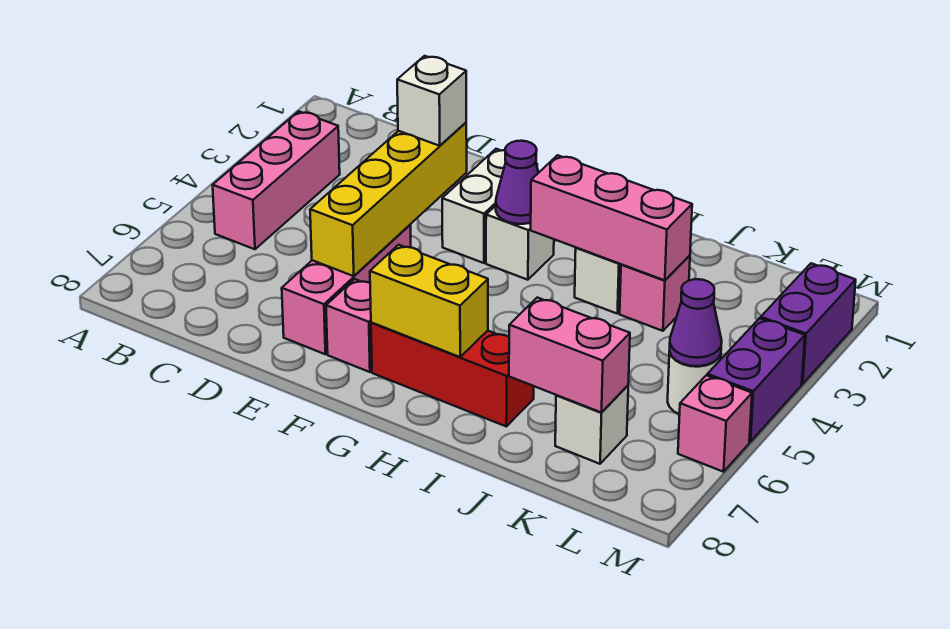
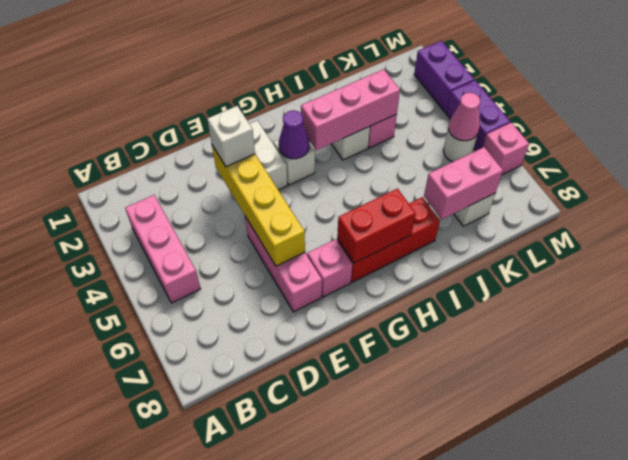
yellow 1x2 brick [370,245,488,357] -> red 1x2 brick [337,189,416,263]
purple 1x1 cone [669,279,722,366] -> pink 1x1 cone [448,93,480,141]

